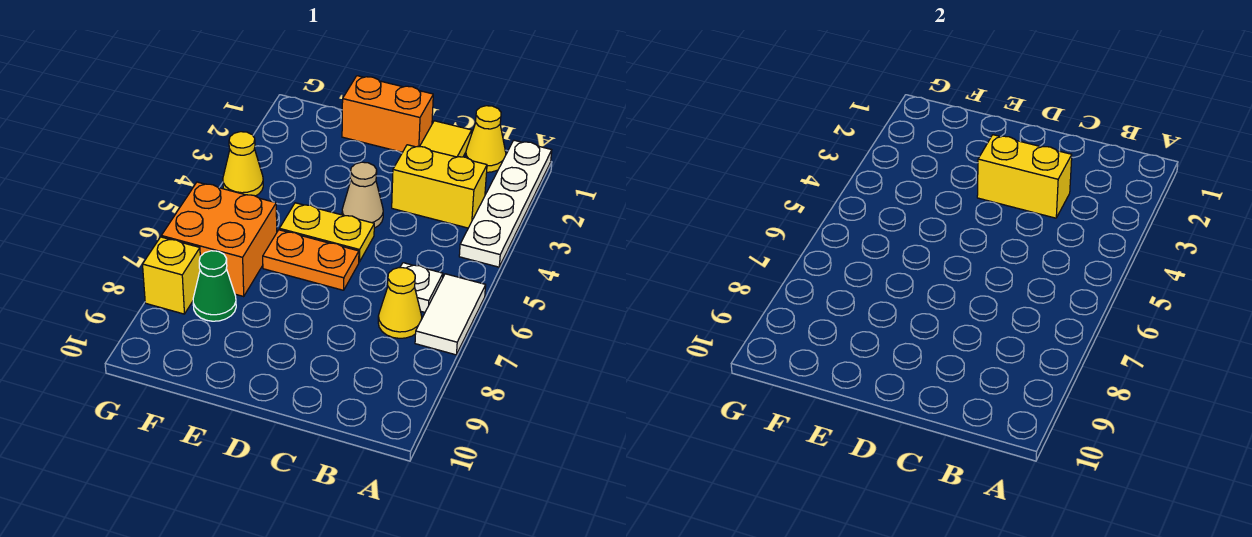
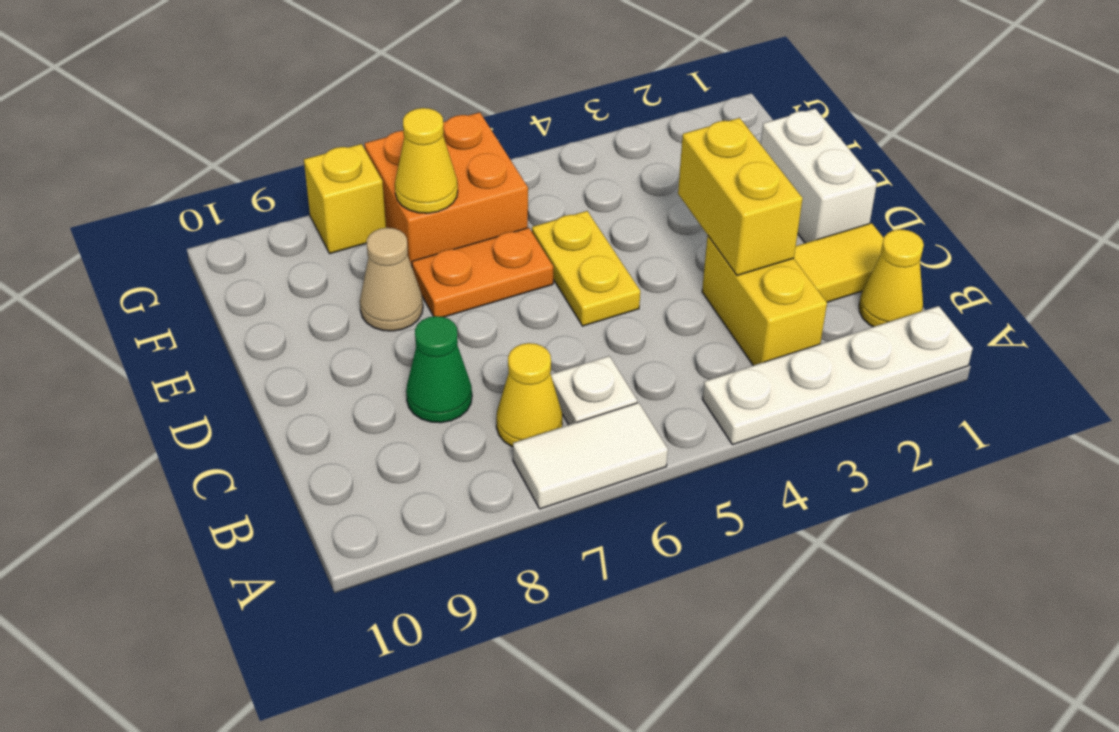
orange 1x2 brick [342,76,433,152] -> white 1x2 brick [761,109,877,243]
tan 1x1 cone [342,162,383,228] -> tan 1x1 cone moved to [360,228,423,331]
orange 1x2 plate [263,230,359,290] -> orange 1x2 plate turned to [412,228,553,317]
green 1x1 cone [193,251,236,321] -> green 1x1 cone moved to [406,316,472,423]
yellow 1x1 cone [223,132,263,196] -> yellow 1x1 cone moved to [395,108,458,213]

